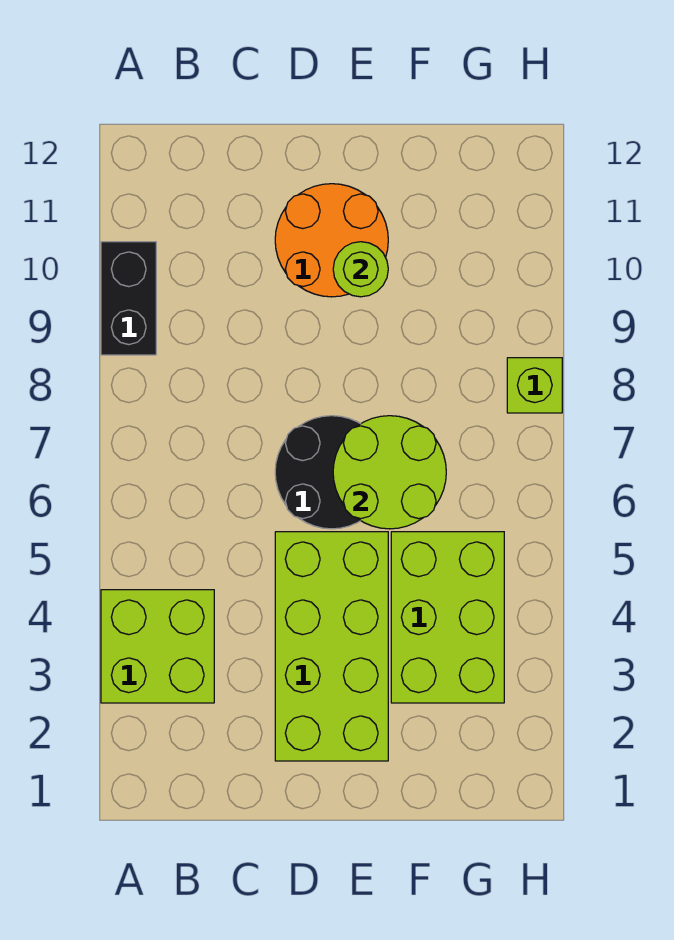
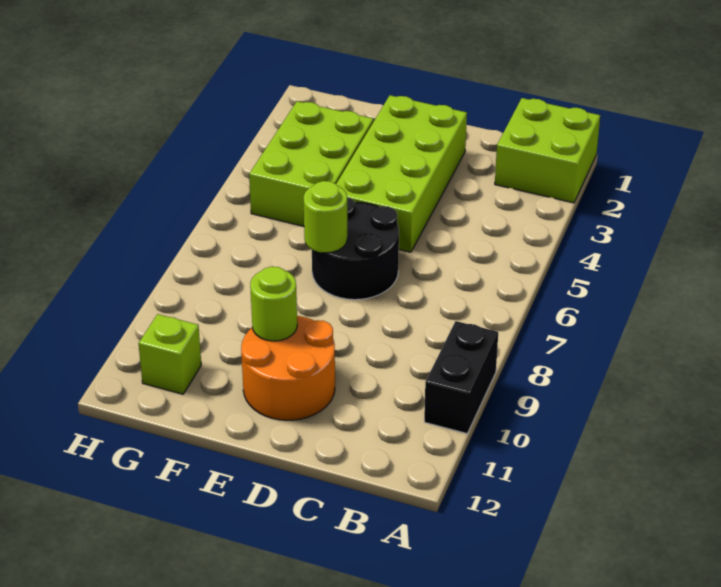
lime 2x2 brick [101,590,214,703] -> lime 2x2 brick moved to [495,98,600,203]
lime 2x2 round brick [333,416,446,529] -> lime 1x1 round brick [304,181,347,253]
lime 1x1 brick [507,358,562,413] -> lime 1x1 brick moved to [138,314,201,394]

